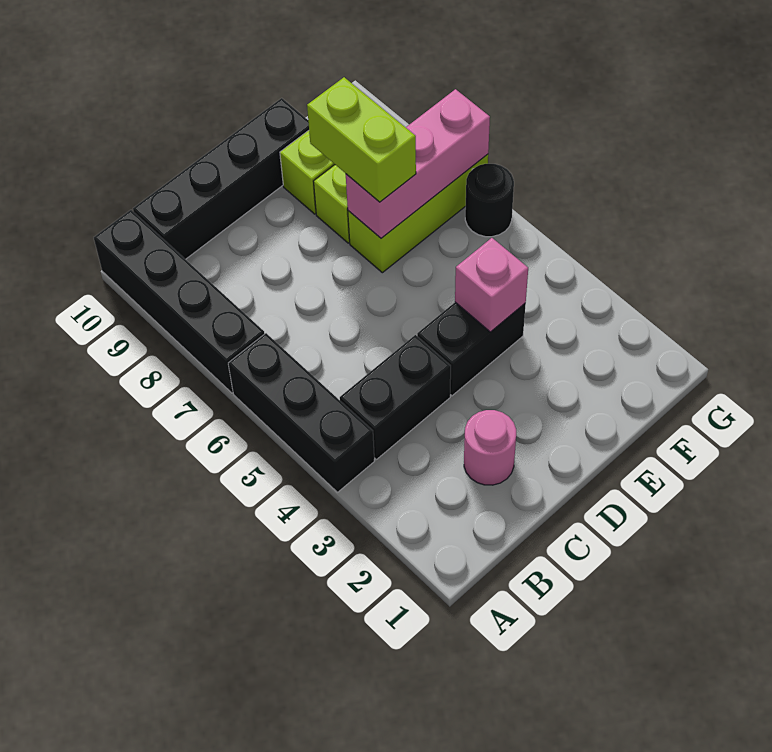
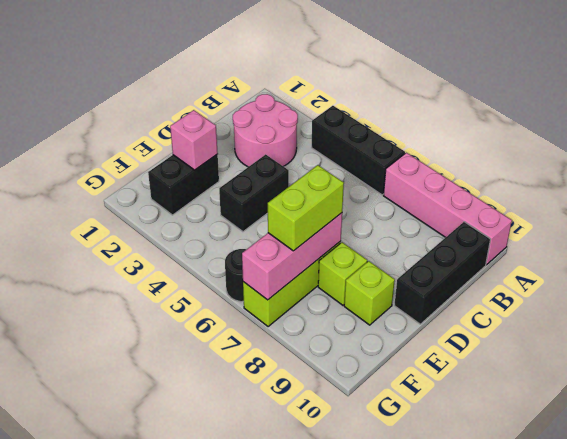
black 1x4 brick [94,210,265,393] -> pink 1x4 brick [383,153,512,265]
black 1x2 brick [340,335,451,459] -> black 1x2 brick moved to [148,154,219,215]
black 1x4 brick [133,98,309,259] -> black 1x3 brick [394,222,491,324]
pink 1x1 round brick [464,410,516,485] -> pink 2x2 round brick [233,94,298,167]
pink 1x1 brick [455,238,528,332] -> pink 1x1 brick moved to [170,110,218,170]
lime 1x2 brick [307,77,416,202] -> lime 1x2 brick turned to [268,165,344,251]

